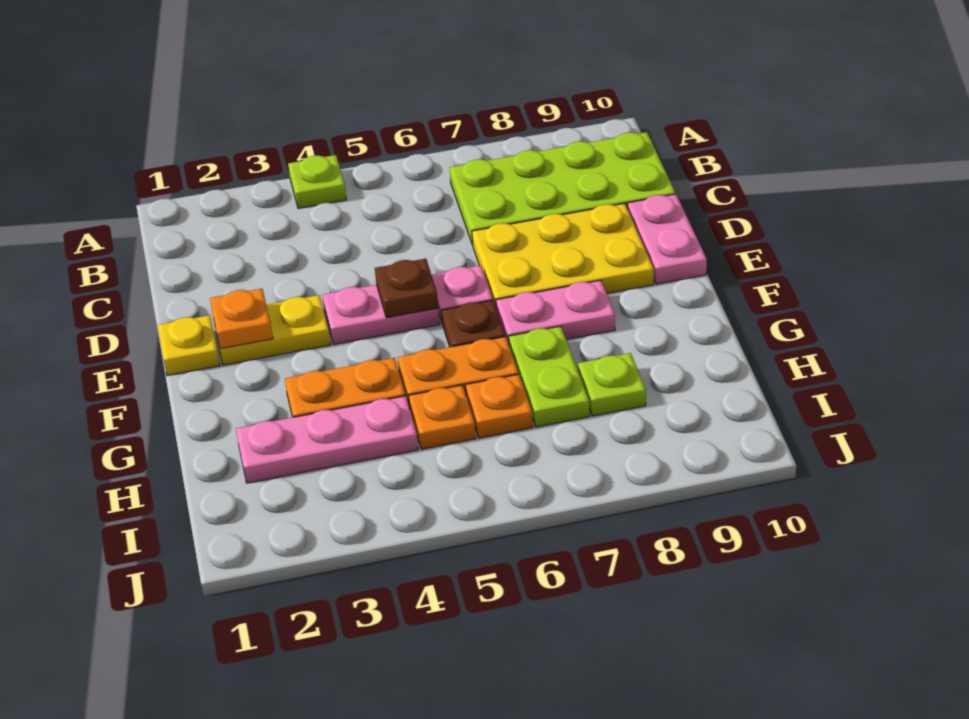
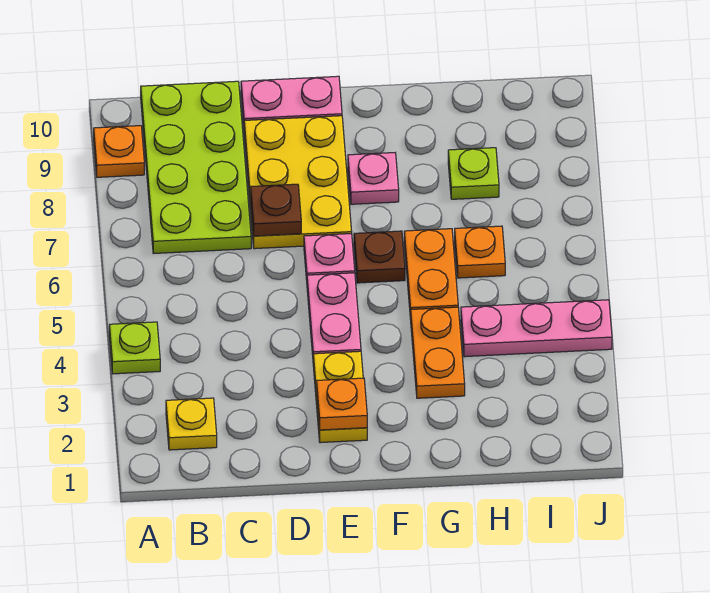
yellow 1x1 plate [158,315,220,376] -> yellow 1x1 plate moved to [166,398,217,450]
brown 1x1 plate [375,259,438,318] -> brown 1x1 plate moved to [251,184,301,236]
pink 1x2 plate [496,280,615,343] -> pink 1x1 plate [348,153,399,204]
lime 1x2 plate [509,326,590,427] -> none
pink 1x3 plate [236,396,418,483] -> pink 1x3 plate turned to [461,300,612,357]
orange 1x1 plate [409,385,476,449] -> orange 1x1 plate moved to [94,126,144,177]

